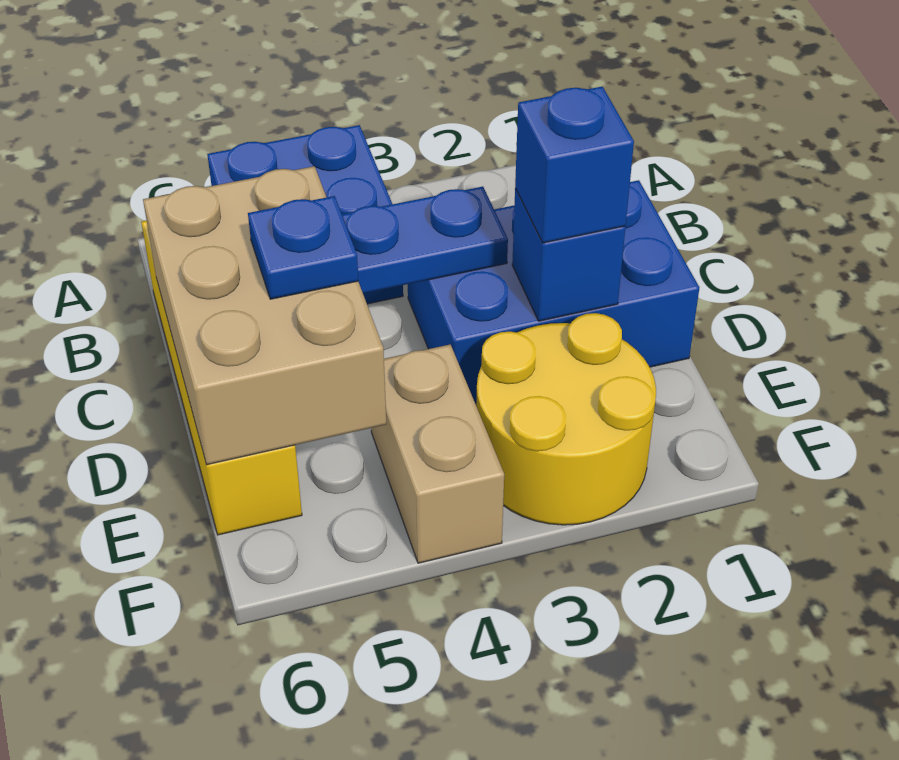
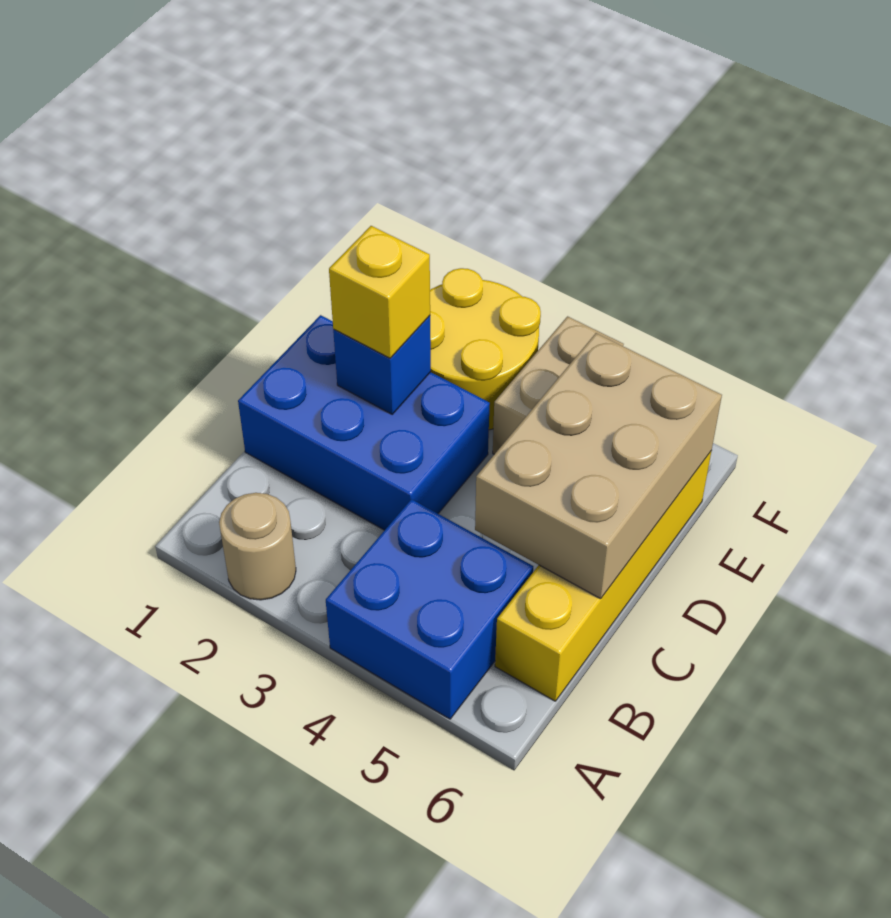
none -> tan 1x1 round brick [219,493,296,600]
blue 1x2 plate [342,187,508,293] -> none
blue 1x1 brick [515,87,634,243] -> yellow 1x1 brick [329,226,430,358]
blue 1x1 plate [248,196,358,299] -> none

